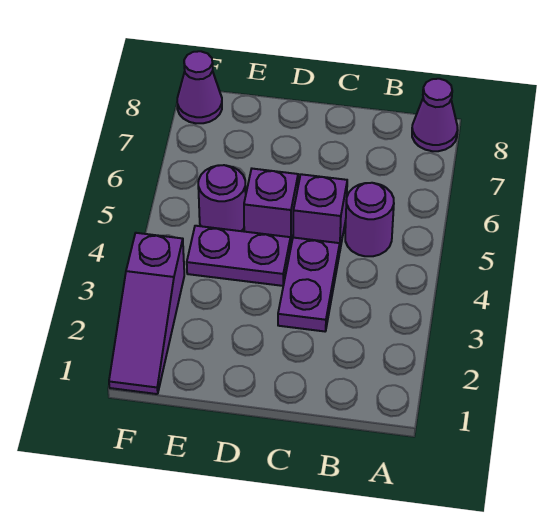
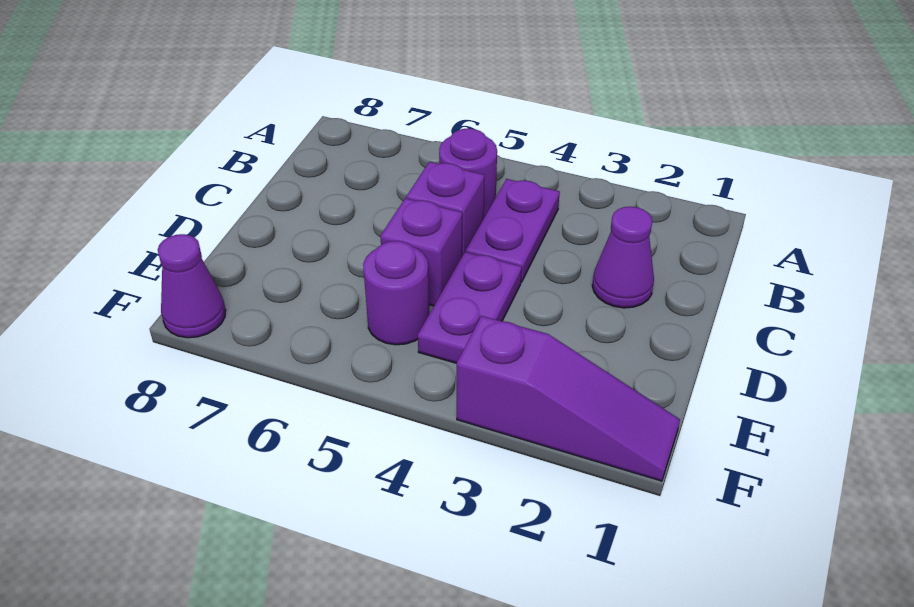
purple 1x1 cone [412,79,458,151] -> purple 1x1 cone moved to [592,207,654,308]
purple 1x2 plate [278,238,340,331] -> purple 1x2 plate turned to [466,179,560,282]

